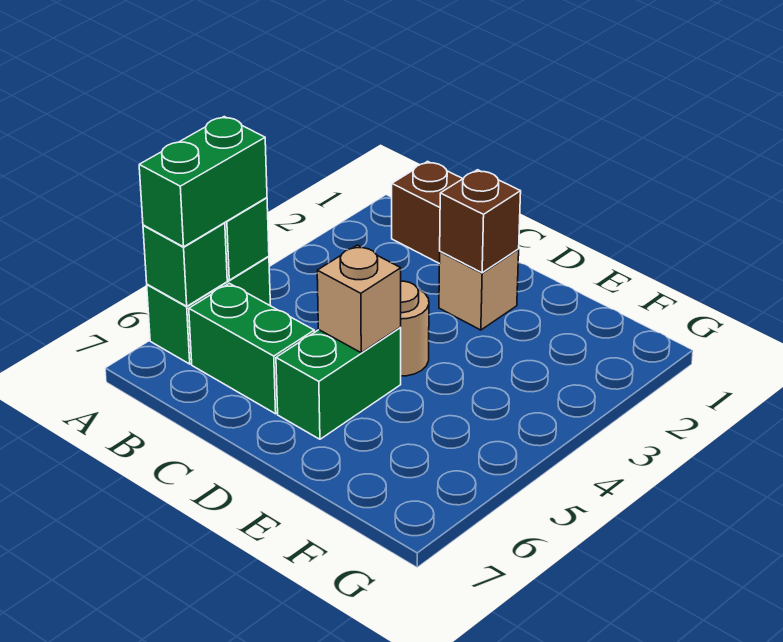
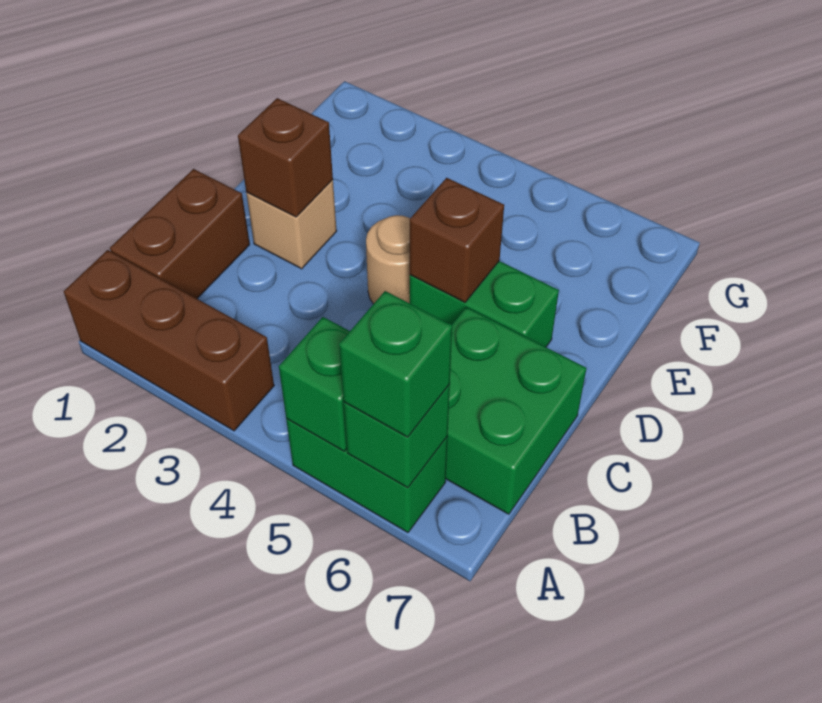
none -> brown 1x3 brick [64,250,274,431]
green 1x2 brick [139,117,267,247] -> green 1x1 brick [339,291,452,437]
green 1x2 brick [189,283,314,414] -> green 2x2 brick [446,307,586,514]
tan 1x1 brick [317,245,401,353] -> brown 1x1 brick [410,178,504,302]

